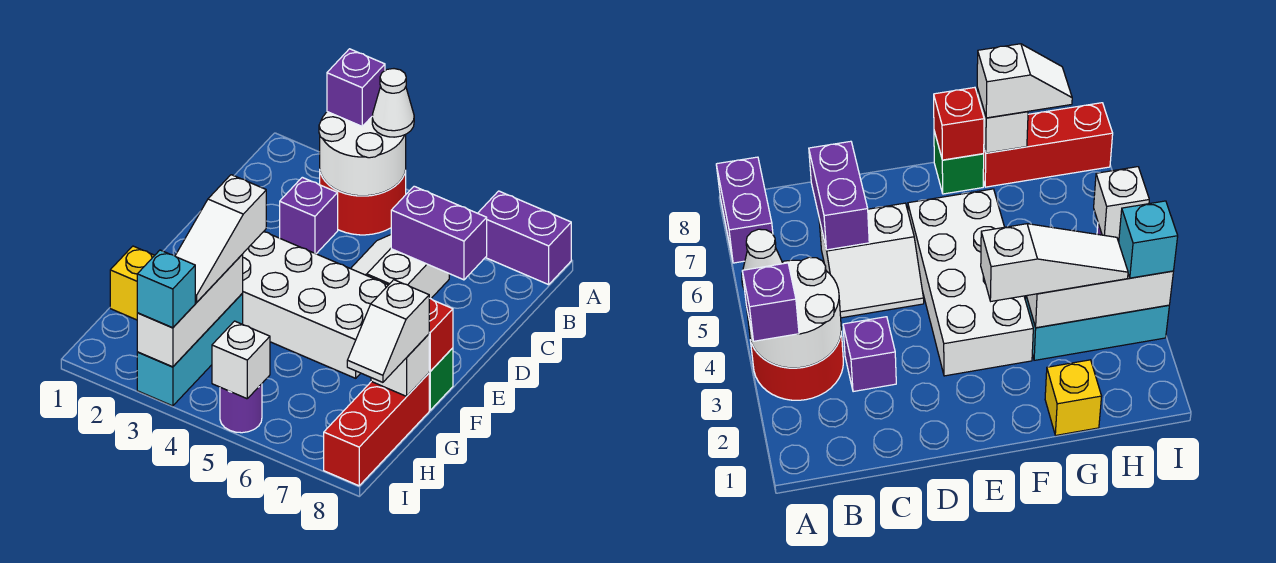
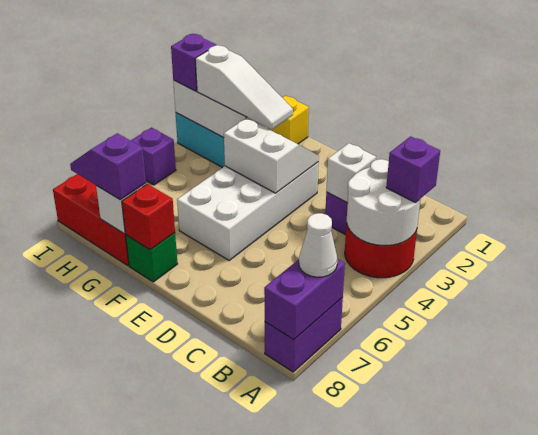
white 1x1 cone [372,69,414,137] -> white 1x1 cone moved to [299,213,337,277]
white 2x2 slope [351,235,449,299] -> white 2x2 slope moved to [224,118,319,193]
purple 1x2 brick [391,186,487,280] -> purple 1x2 brick moved to [264,259,345,339]
white 1x3 slope [175,175,266,303] -> white 1x3 slope turned to [195,45,293,129]
white 1x2 slope [347,280,429,382] -> purple 1x2 slope [70,133,146,200]
cyan 1x1 brick [137,250,195,328] -> purple 1x1 brick [171,34,216,91]
purple 1x1 round brick [220,384,262,433] -> purple 1x1 brick [131,128,176,185]
white 1x1 brick [212,321,270,399] -> white 1x1 brick moved to [326,143,376,203]

